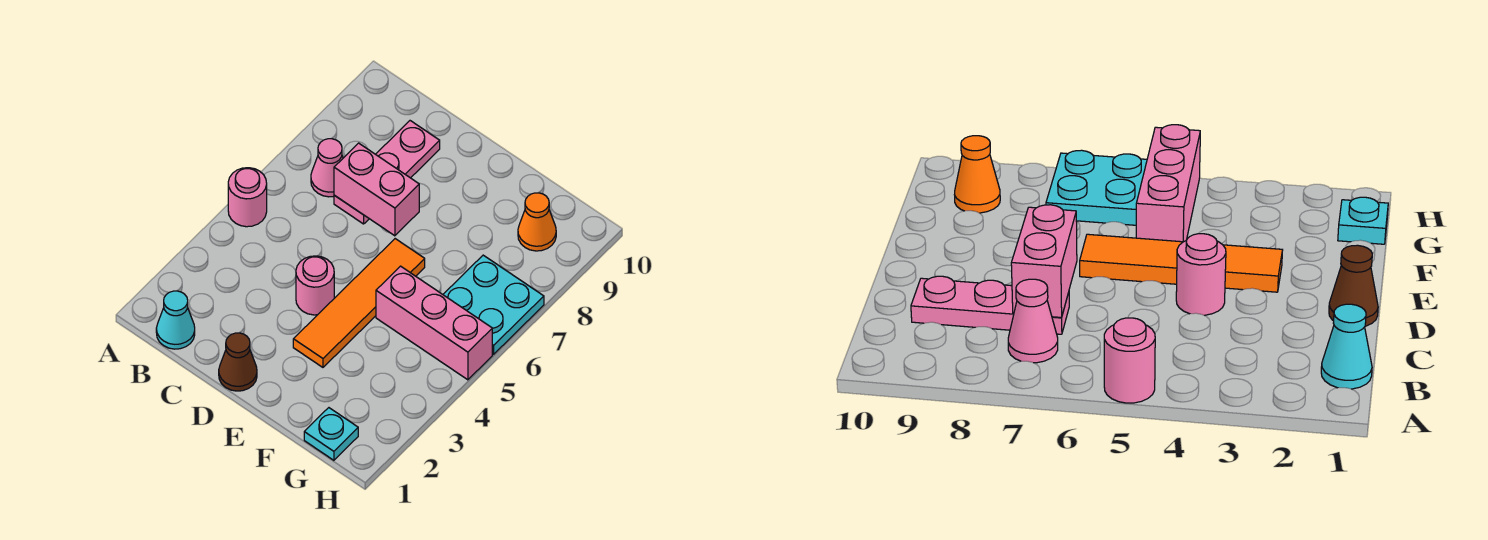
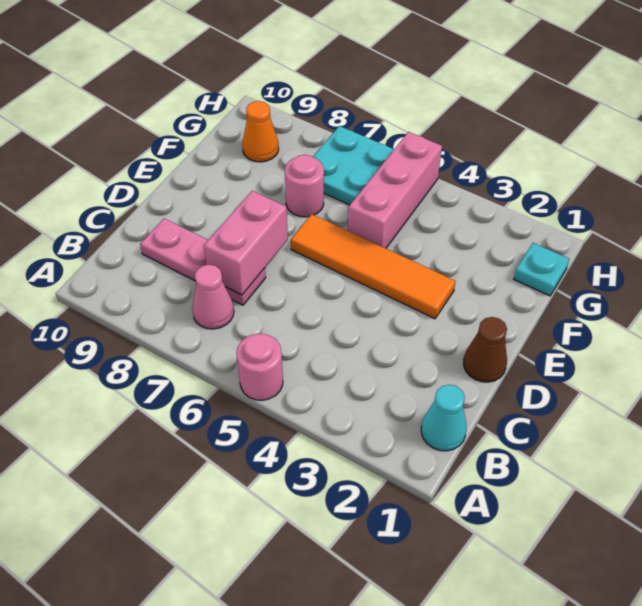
pink 1x1 round brick [296,256,334,315] -> pink 1x1 round brick moved to [285,155,324,217]

